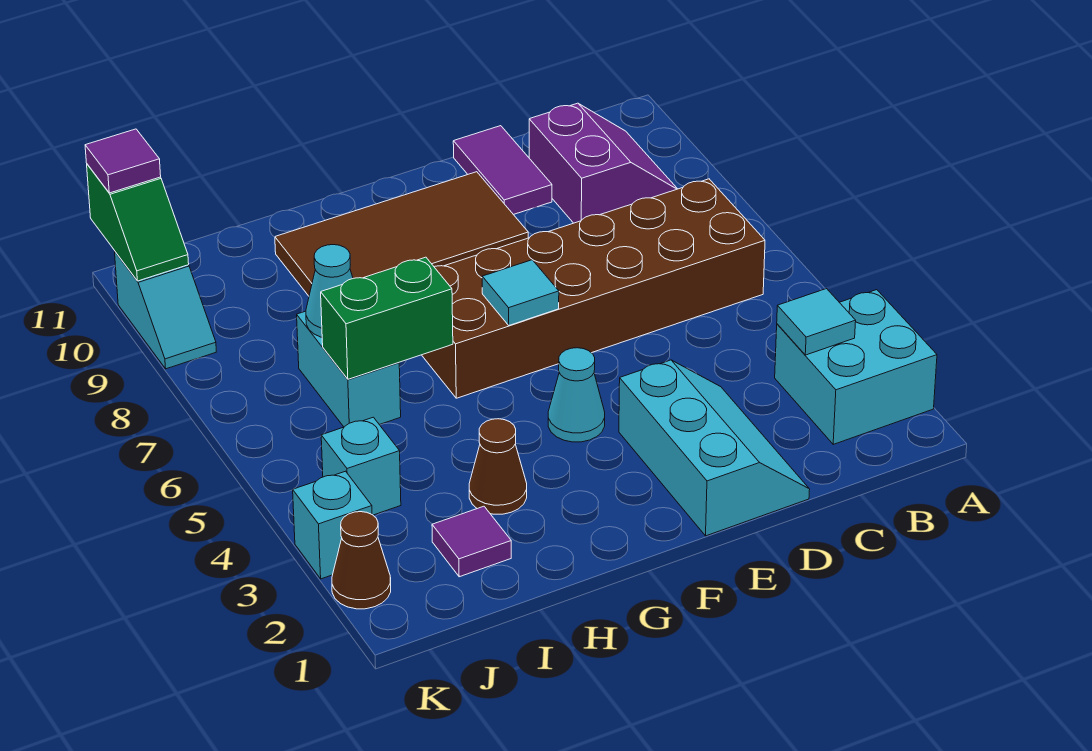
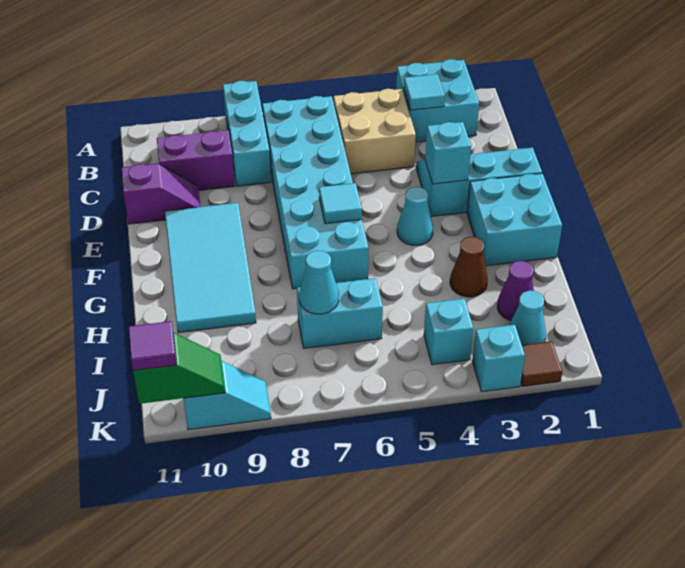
none -> cyan 1x3 brick [223,81,271,186]
none -> tan 2x2 brick [334,89,416,174]
brown 2x6 brick [422,179,765,398] -> cyan 2x6 brick [262,96,368,289]
purple 1x2 tile [453,126,552,215] -> purple 1x2 slope [121,163,201,224]
none -> cyan 1x1 brick [425,122,471,184]
brown 2x4 tile [275,172,528,296] -> cyan 2x4 tile [165,203,256,333]
none -> cyan 2x2 brick [467,173,562,266]
green 1x2 brick [321,257,453,379] -> none
purple 1x1 tile [432,506,511,577] -> purple 1x1 cone [497,261,534,321]
none -> cyan 1x1 cone [509,291,546,345]
brown 1x1 cone [332,512,391,609] -> brown 1x1 tile [521,341,562,386]

